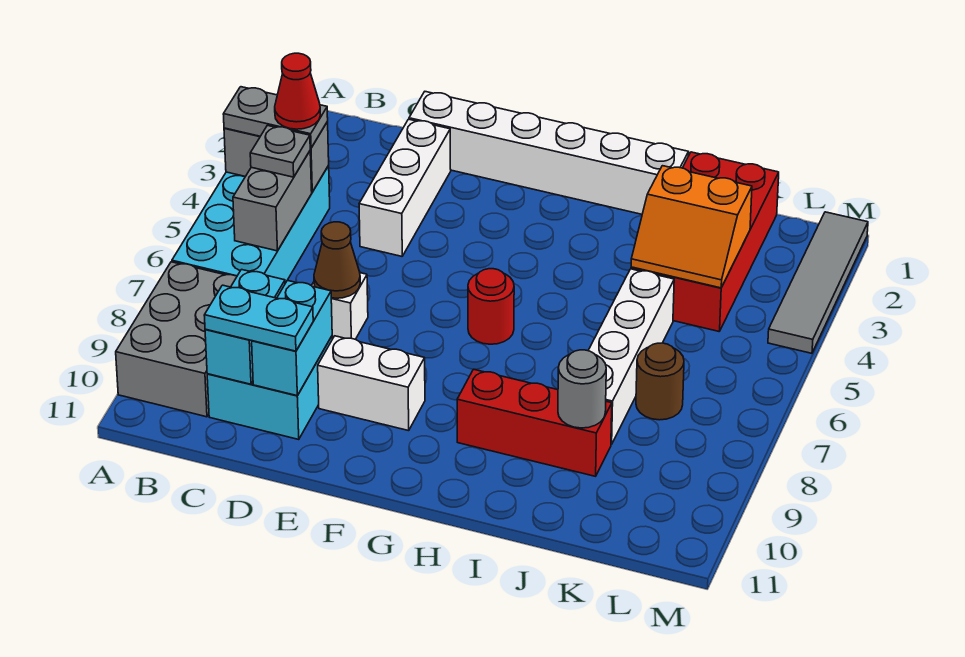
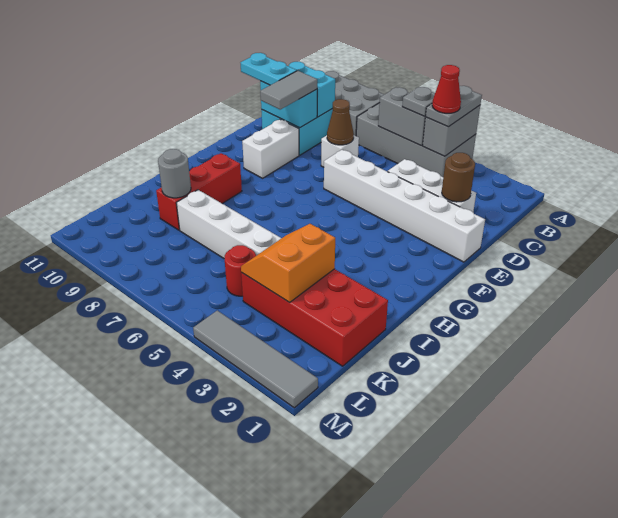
cyan 2x4 brick [172,166,330,283] -> grey 2x4 brick [356,103,476,177]
cyan 1x2 plate [204,285,313,351] -> cyan 1x2 plate turned to [240,53,297,85]
white 1x6 brick [409,92,688,214] -> white 1x6 brick turned to [324,150,485,262]
none -> grey 1x2 tile [260,71,317,109]
red 1x1 round brick [468,269,514,344] -> red 1x1 round brick moved to [225,245,256,296]
brown 1x1 round brick [636,343,684,420] -> brown 1x1 round brick moved to [442,153,475,202]

